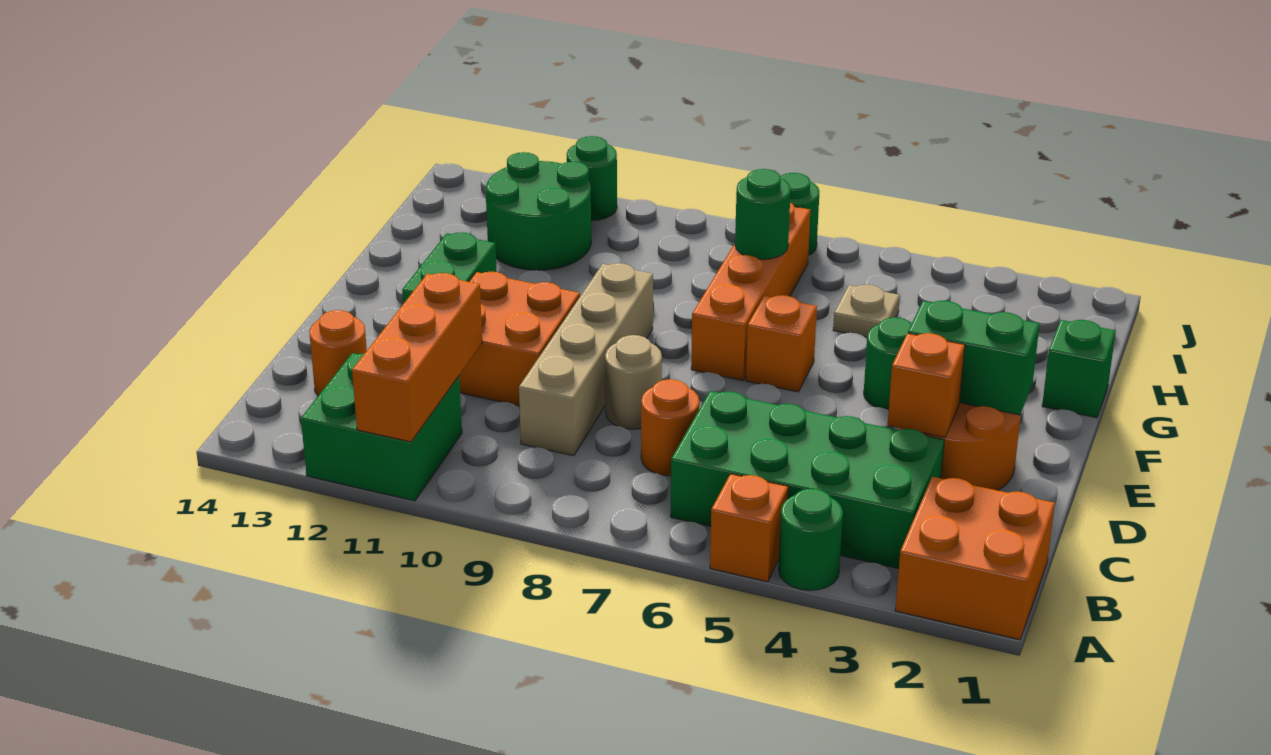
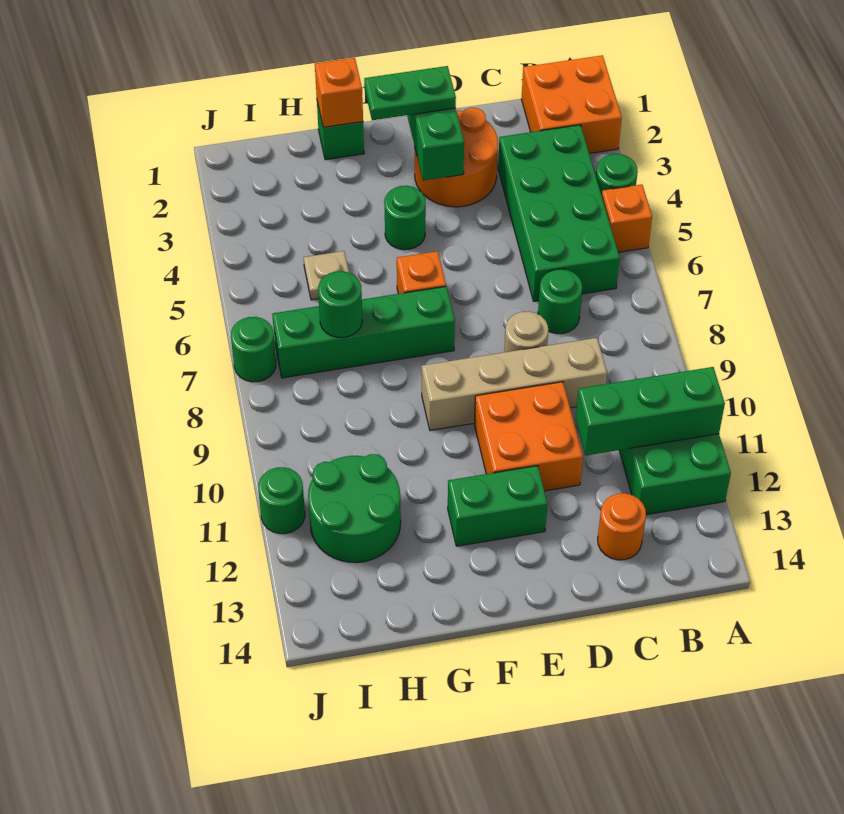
orange 1x3 brick [352,273,482,442] -> green 1x3 brick [575,367,725,456]
orange 1x1 round brick [641,379,699,476] -> green 1x1 round brick [538,269,582,334]
orange 1x1 brick [888,333,965,437] -> orange 1x1 brick moved to [315,58,363,127]
none -> green 1x2 plate [364,66,456,120]
orange 1x4 brick [691,203,810,380] -> green 1x4 brick [272,286,455,378]

